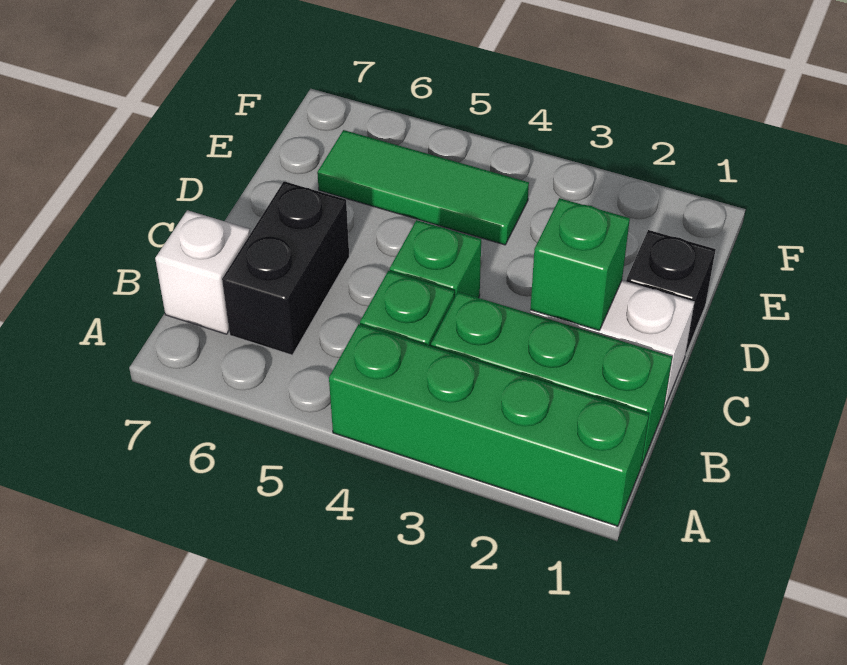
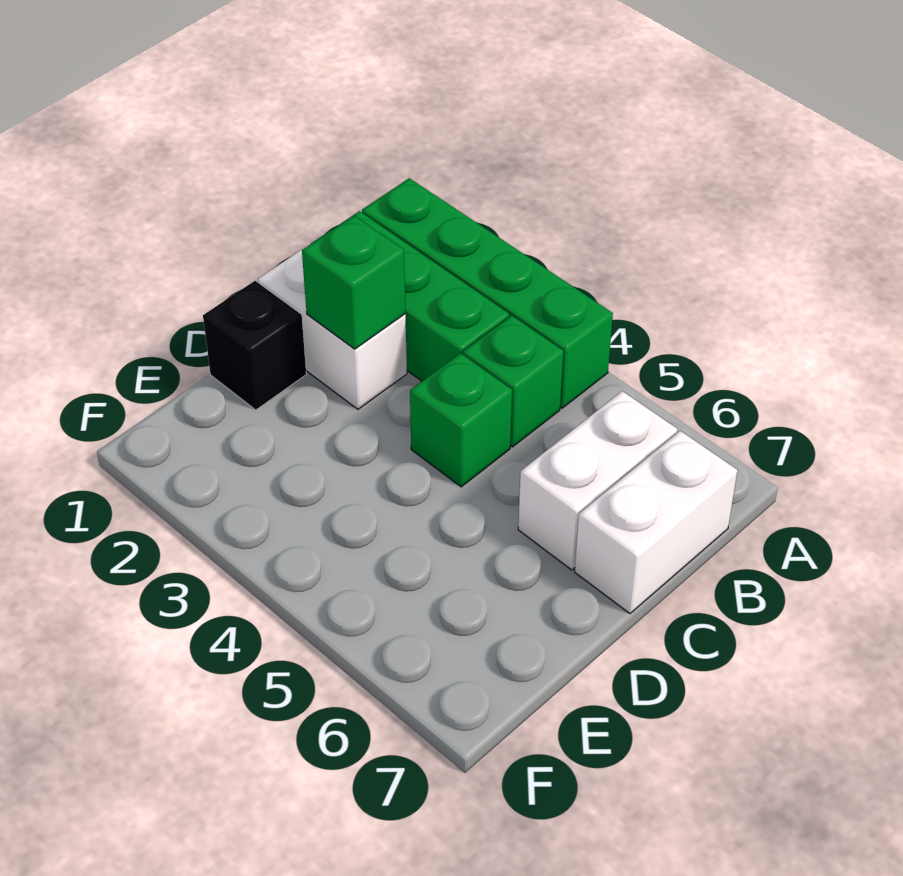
black 1x2 brick [222,181,349,355] -> white 1x2 brick [518,391,677,570]
white 1x1 brick [155,210,250,334] -> white 1x2 brick [575,431,737,613]
green 1x3 tile [317,130,529,245] -> none

